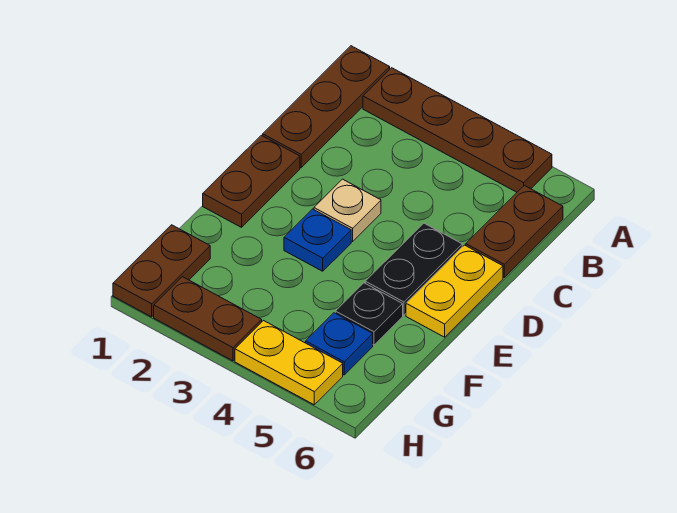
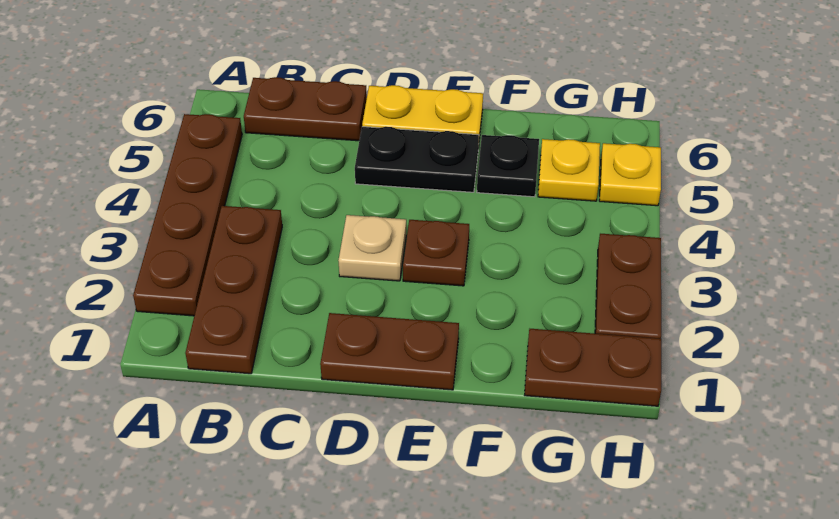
brown 1x3 plate [263,46,390,168] -> brown 1x3 plate turned to [185,206,282,374]
blue 1x1 plate [284,209,351,271] -> brown 1x1 plate [403,220,469,286]
blue 1x1 plate [306,313,373,375] -> yellow 1x1 plate [538,139,600,201]
yellow 1x2 plate [235,321,343,405] -> yellow 1x1 plate [599,143,661,206]

